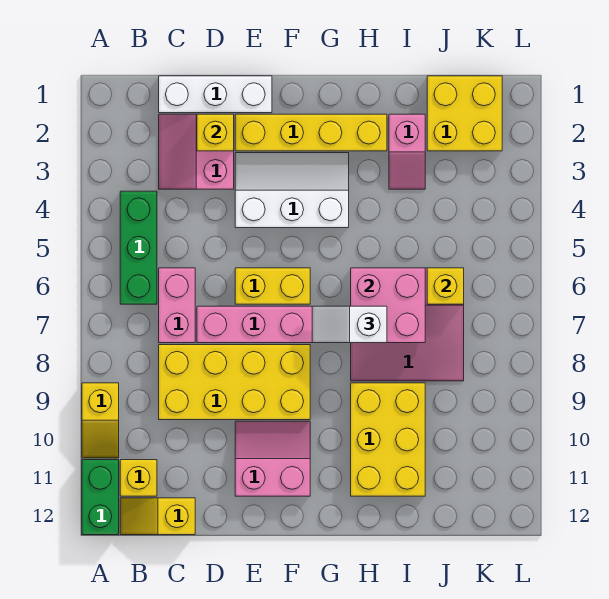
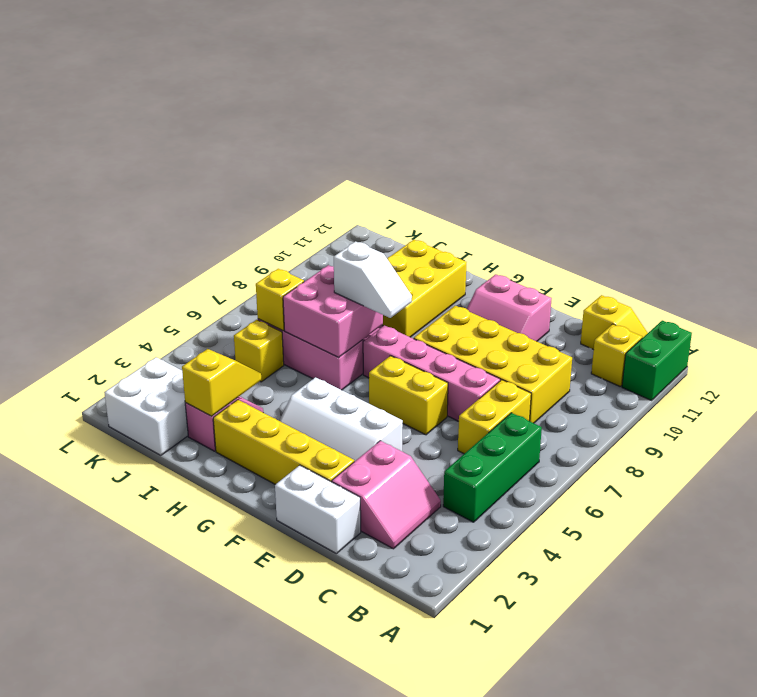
yellow 1x2 slope [82,383,119,458] -> yellow 1x2 slope moved to [182,349,261,416]
white 1x3 brick [159,76,272,113] -> white 1x2 brick [275,465,361,554]
pink 1x2 brick [159,268,195,343] -> yellow 1x2 brick [458,380,531,454]
yellow 1x1 brick [197,114,234,151] -> yellow 1x1 brick moved to [234,320,284,382]
yellow 2x2 brick [427,76,502,151] -> white 2x2 brick [104,357,188,455]

